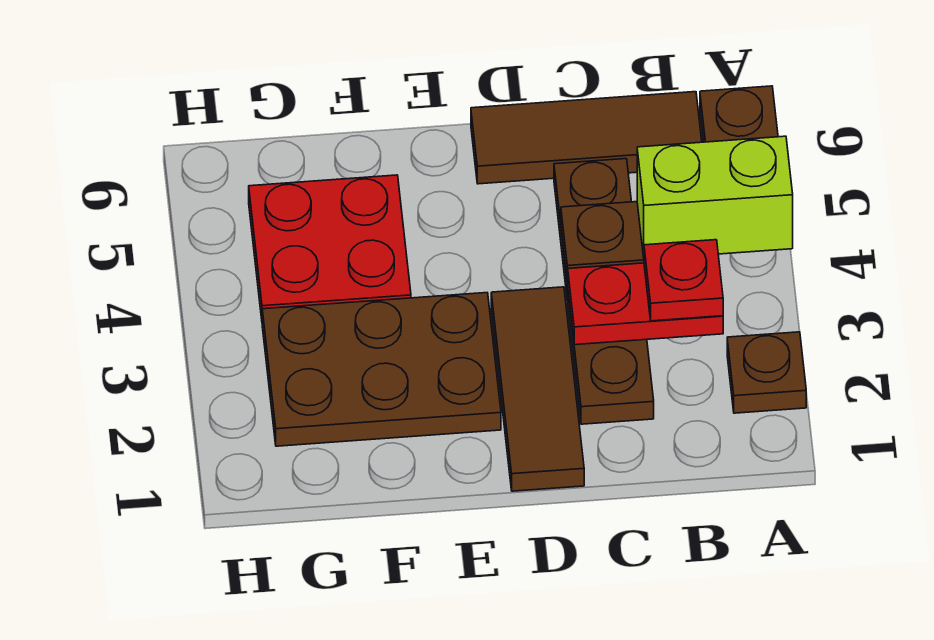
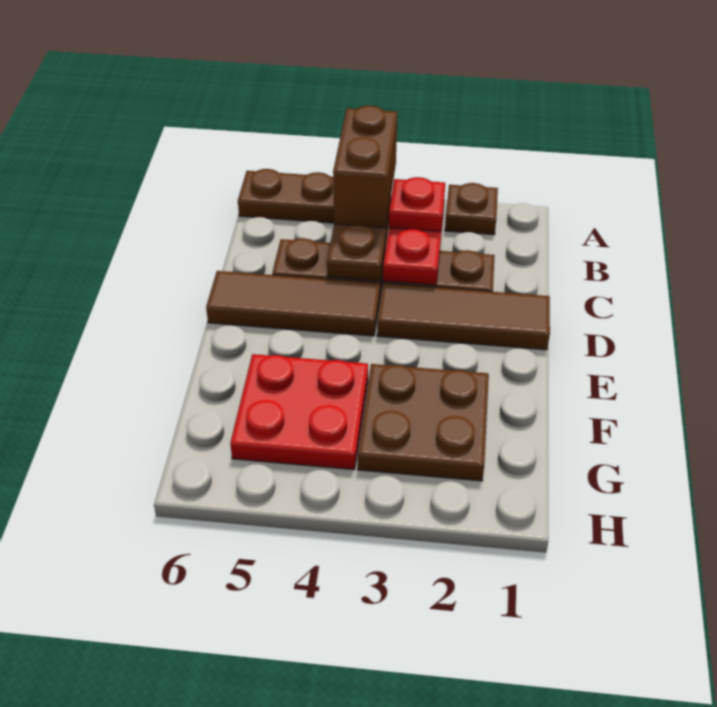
lime 1x2 brick [637,136,793,257] -> brown 1x2 brick [333,106,397,228]
brown 1x3 tile [471,92,702,184] -> brown 1x3 tile turned to [206,271,380,336]
brown 2x3 plate [262,293,501,446] -> brown 2x2 plate [358,364,489,481]

